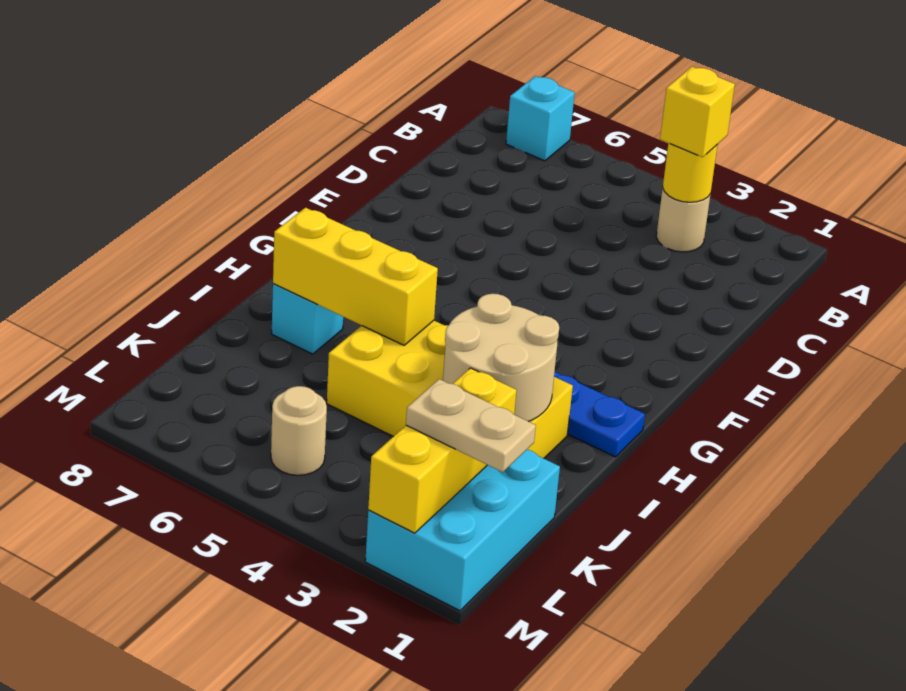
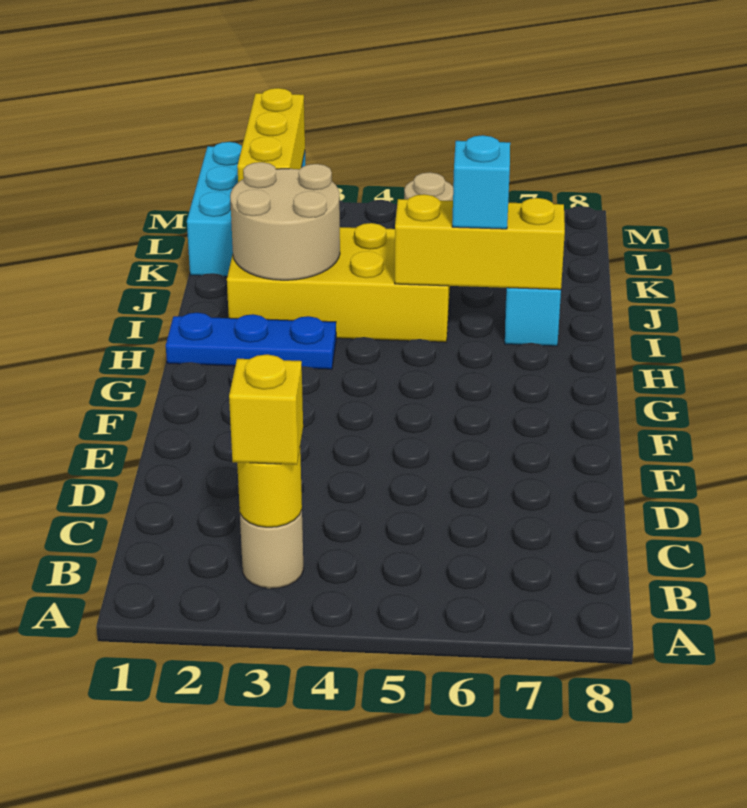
cyan 1x1 brick [506,76,575,161] -> cyan 1x1 brick moved to [452,135,510,229]
tan 1x2 plate [406,379,536,472] -> none

